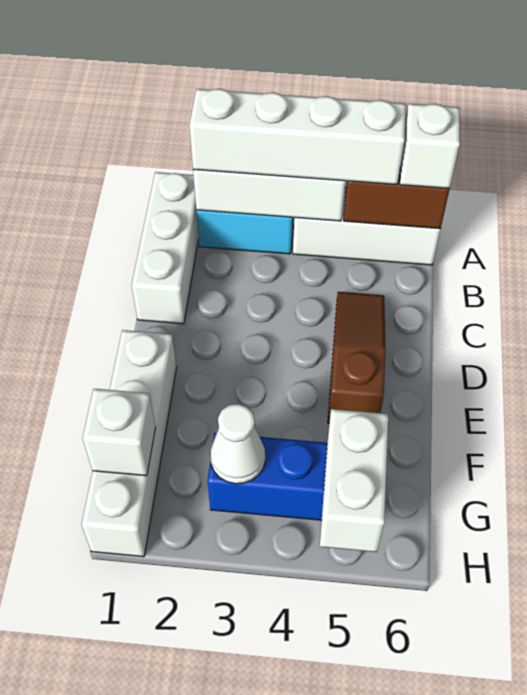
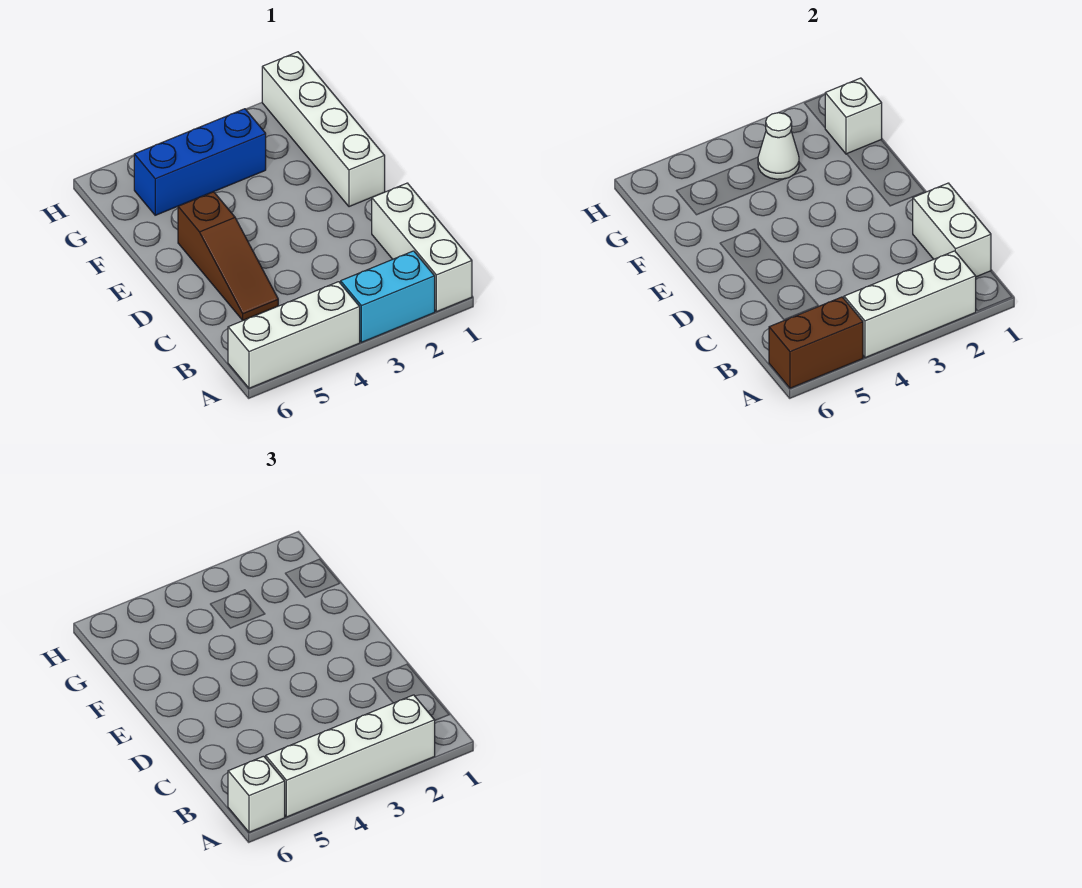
white 1x2 brick [320,409,388,552] -> white 1x2 brick moved to [913,183,991,277]

